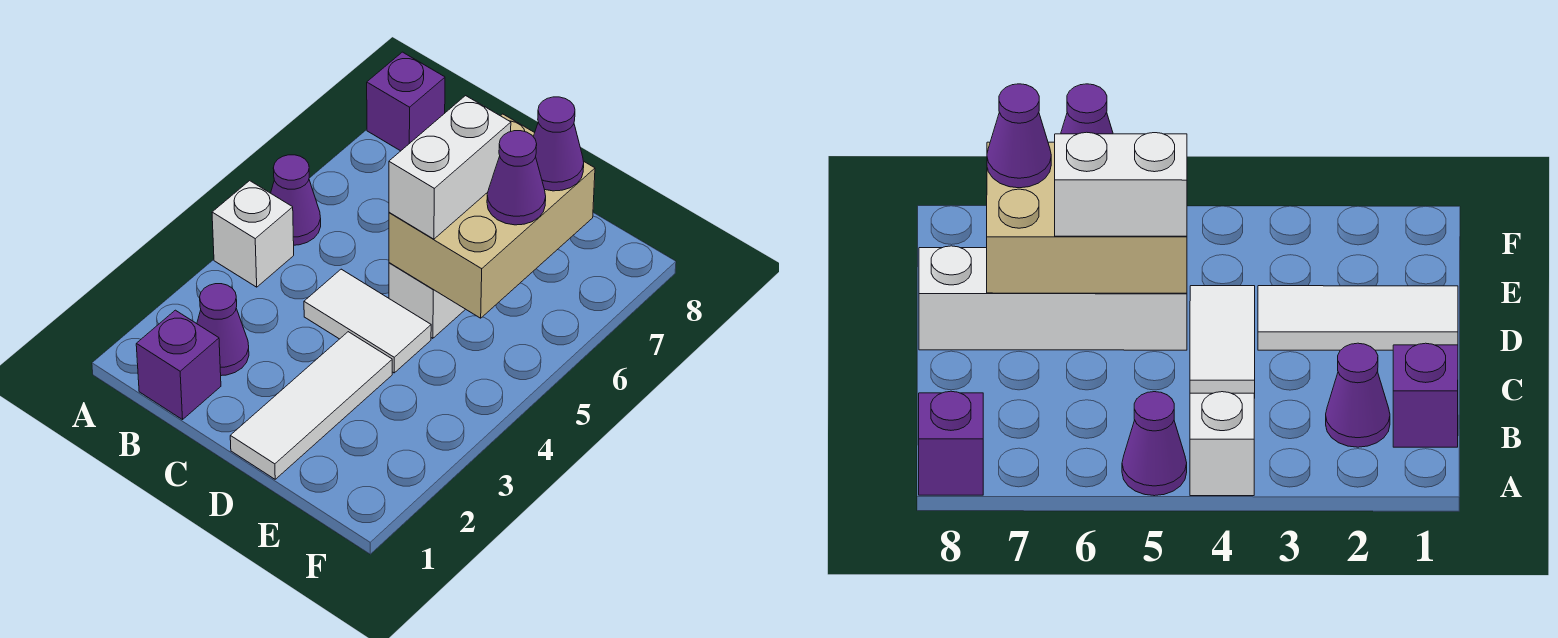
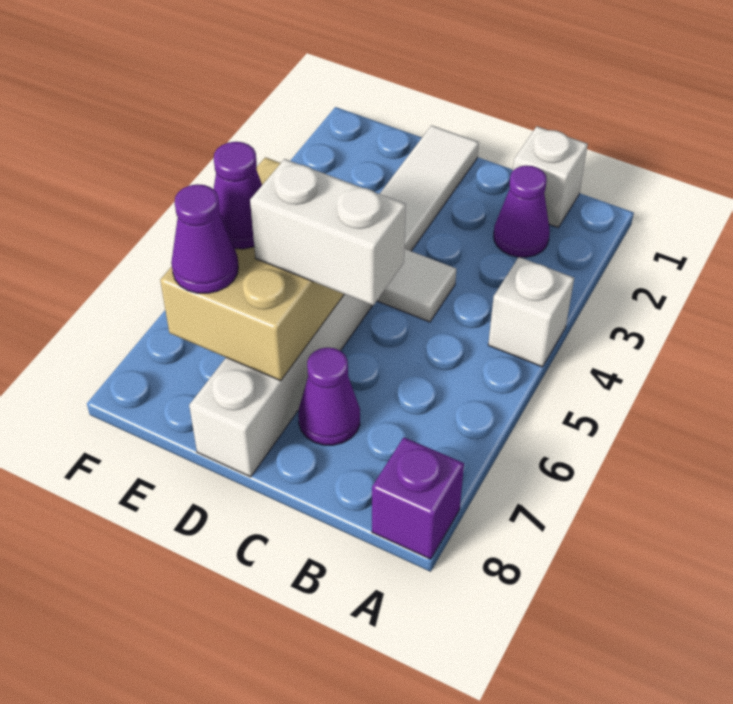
purple 1x1 cone [271,155,321,245] -> purple 1x1 cone moved to [298,347,360,445]
purple 1x1 brick [136,310,221,420] -> white 1x1 brick [513,126,588,227]
white 1x2 brick [389,96,511,239] -> white 1x2 brick turned to [250,159,406,306]

